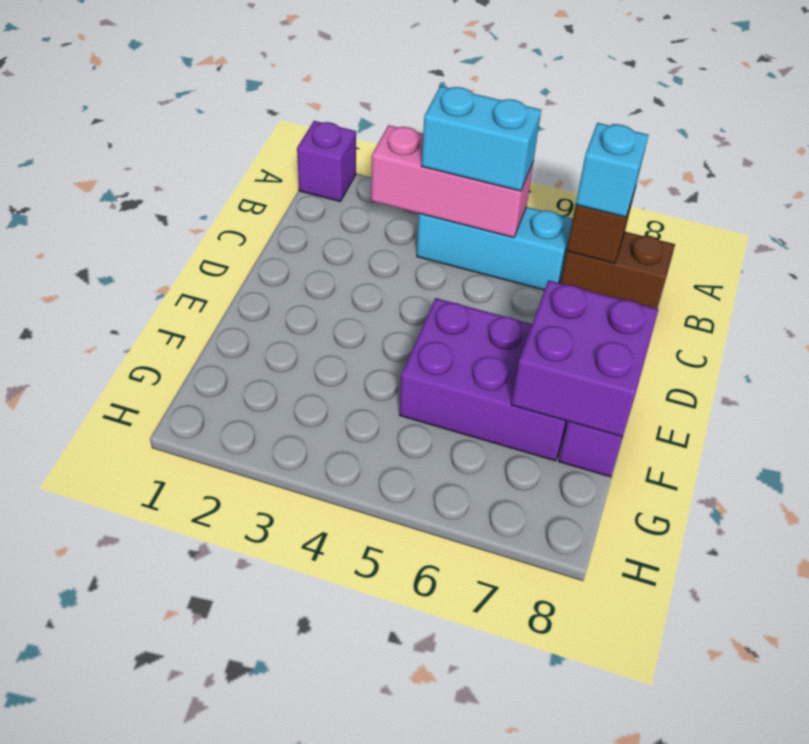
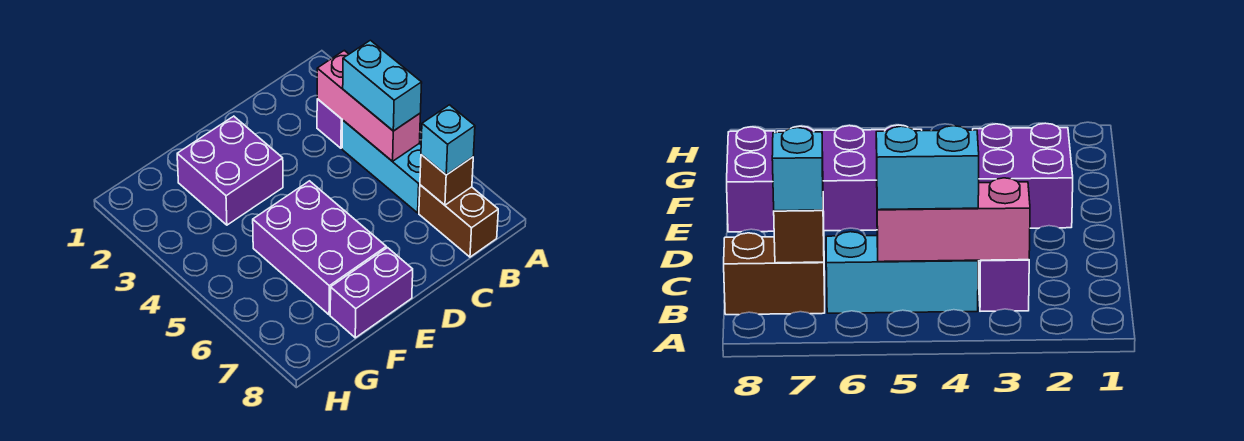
purple 1x1 brick [297,121,356,202] -> purple 1x1 brick moved to [317,99,342,148]
purple 2x2 brick [511,280,659,437] -> purple 2x2 brick moved to [177,116,283,225]

